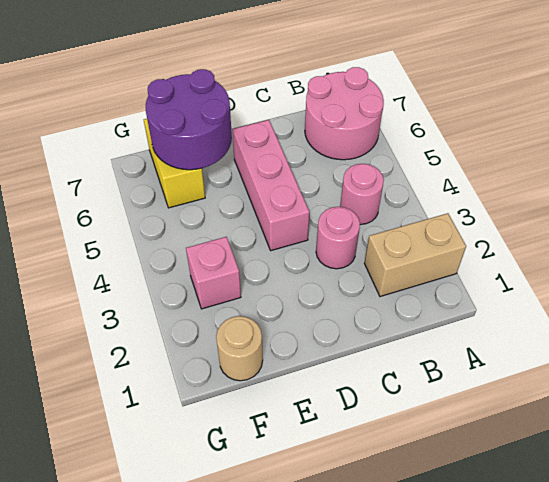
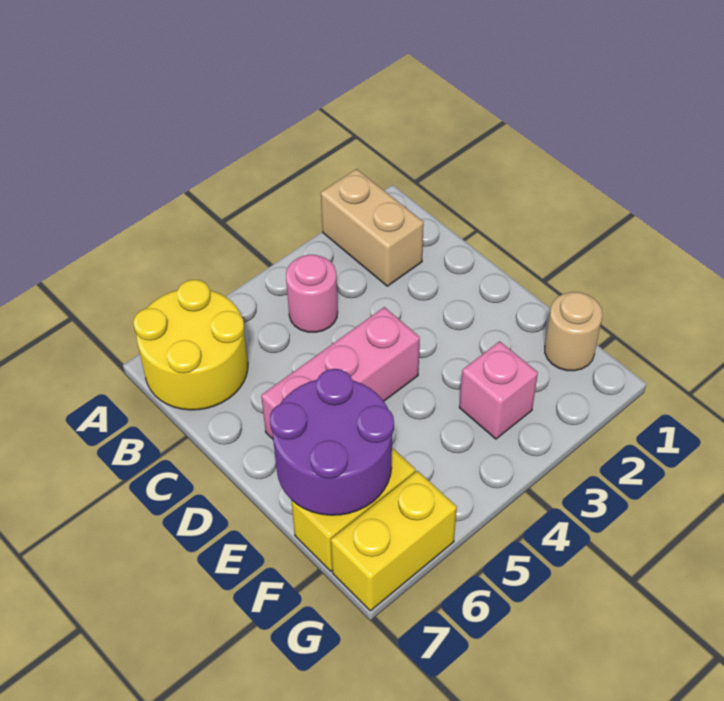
pink 2x2 round brick [305,67,384,160] -> yellow 2x2 round brick [133,280,248,410]
pink 1x1 round brick [316,207,360,269] -> none
none -> yellow 1x2 brick [331,471,457,611]

